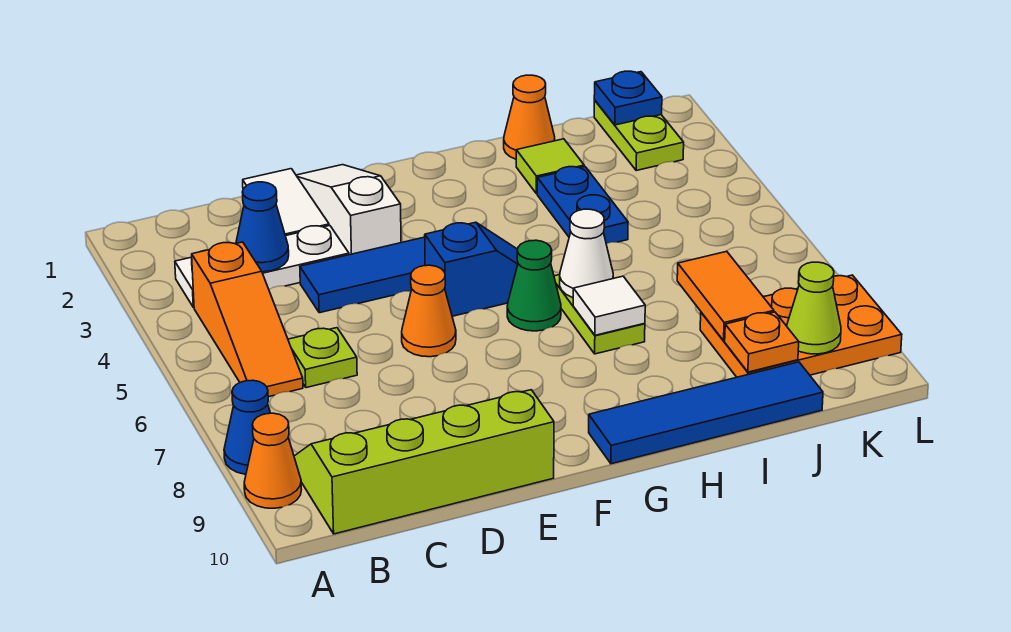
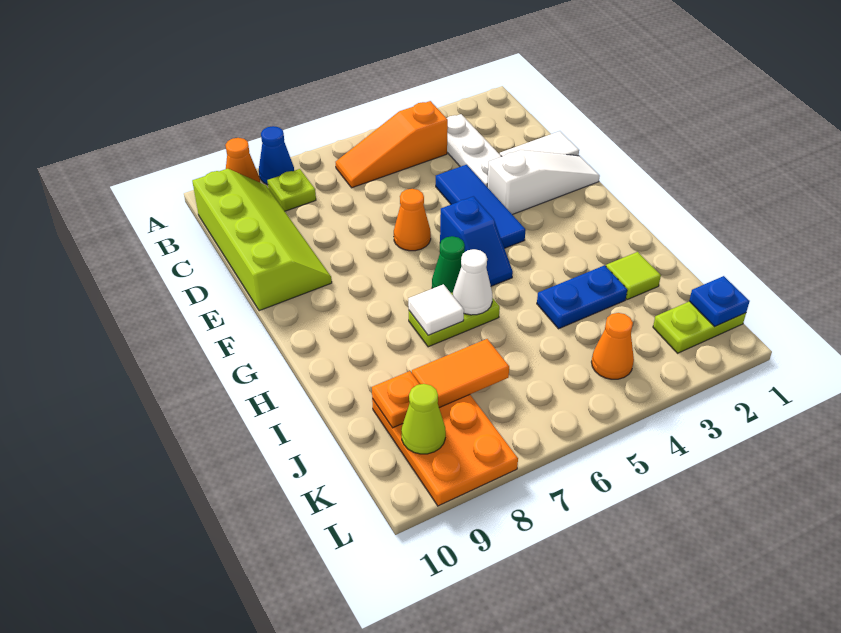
blue 1x1 cone [236,182,289,272] -> none
lime 1x1 plate [288,328,357,388] -> lime 1x1 plate moved to [267,169,316,211]
blue 1x4 tile [589,362,823,464] -> none
orange 1x1 cone [504,75,555,159] -> orange 1x1 cone moved to [592,313,634,379]

